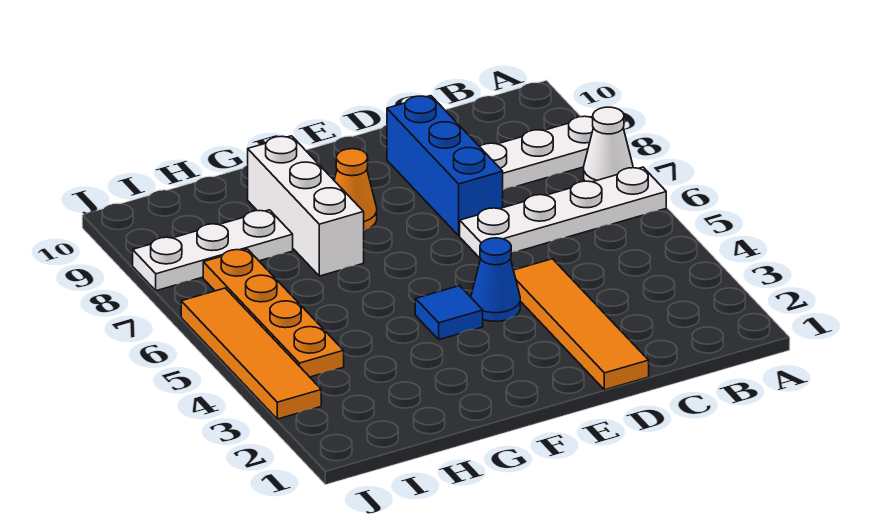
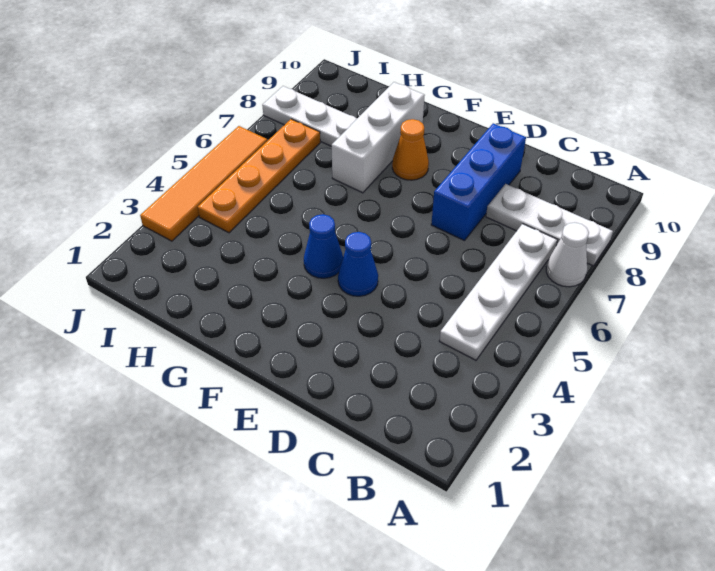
white 1x4 plate [460,167,666,259] -> white 1x4 plate turned to [439,224,557,360]
orange 1x4 tile [514,259,649,390] -> none
blue 1x1 tile [415,286,483,340] -> blue 1x1 cone [304,214,343,278]

